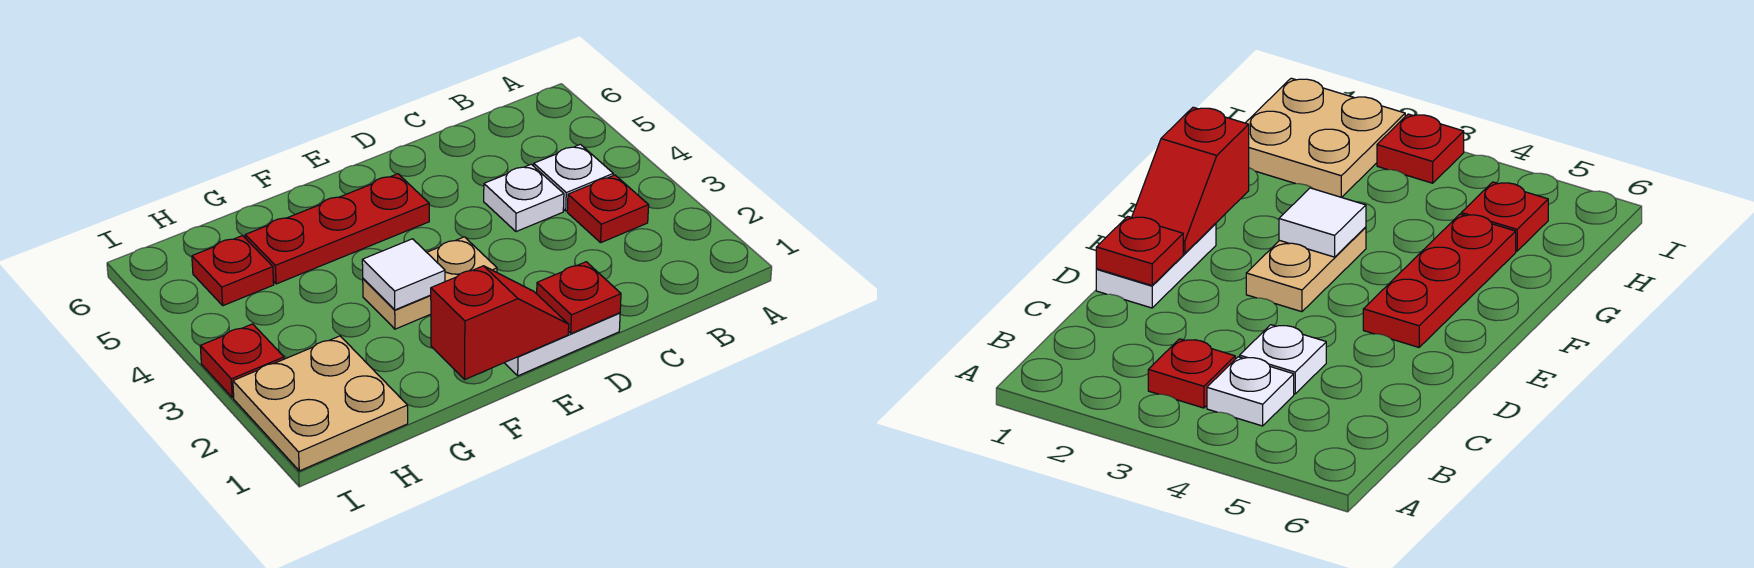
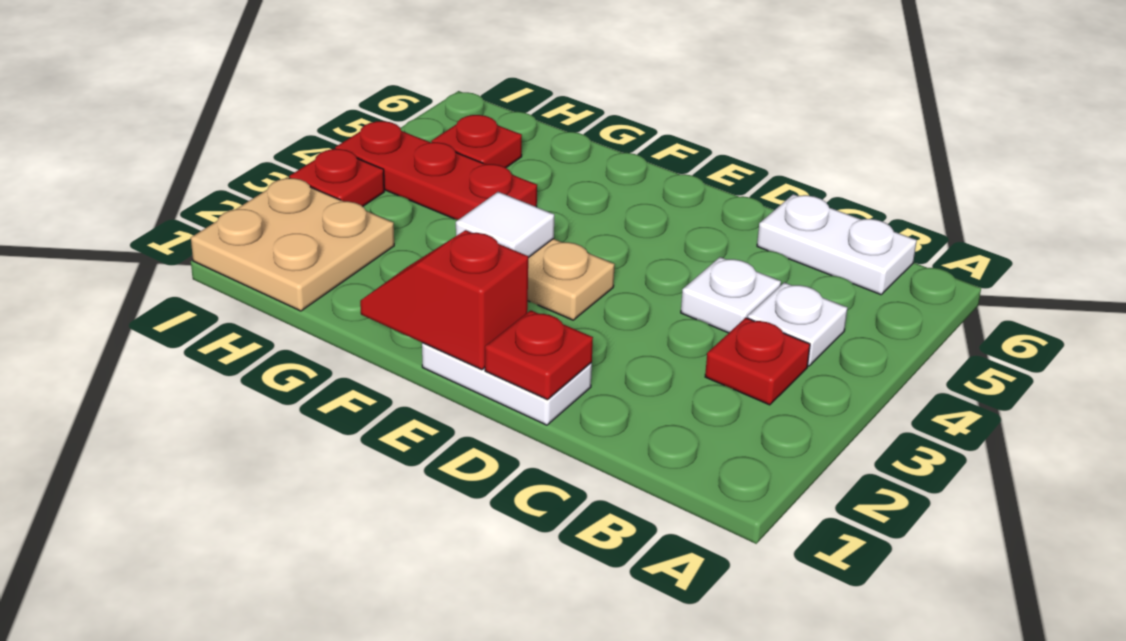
none -> white 1x2 plate [757,194,917,295]
red 1x2 slope [431,266,569,379] -> red 1x2 slope turned to [360,230,528,370]
red 1x3 plate [245,174,429,284] -> red 1x3 plate moved to [335,121,537,220]

